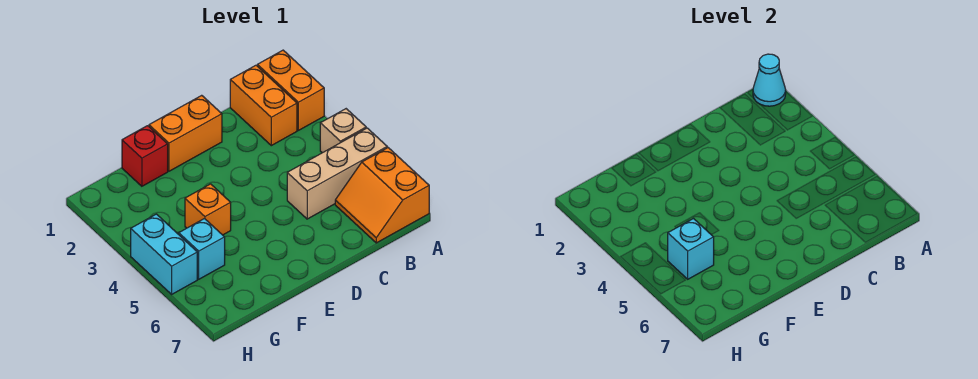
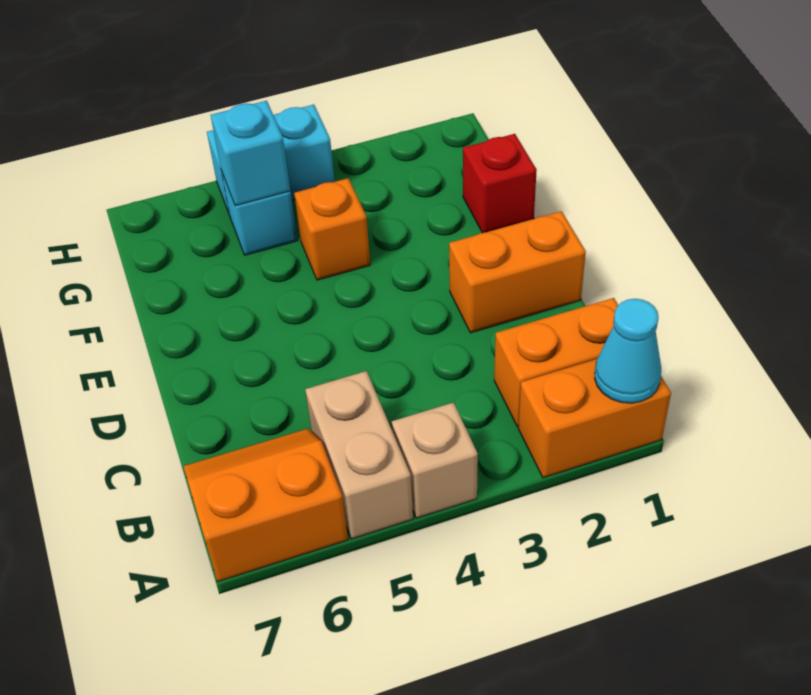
tan 1x3 brick [287,128,387,219] -> tan 1x2 brick [305,371,413,539]
orange 1x2 brick [149,95,222,171] -> orange 1x2 brick turned to [449,211,586,333]

